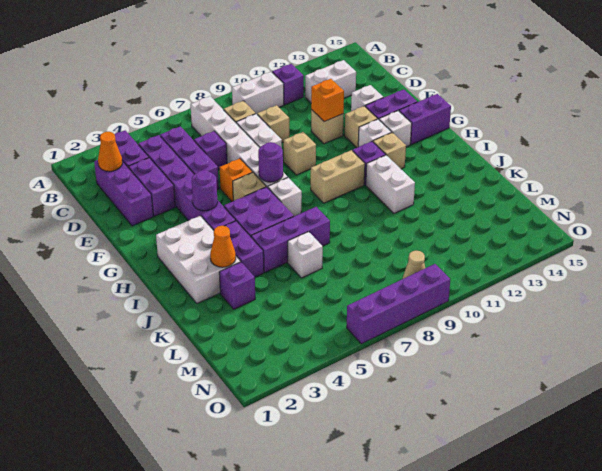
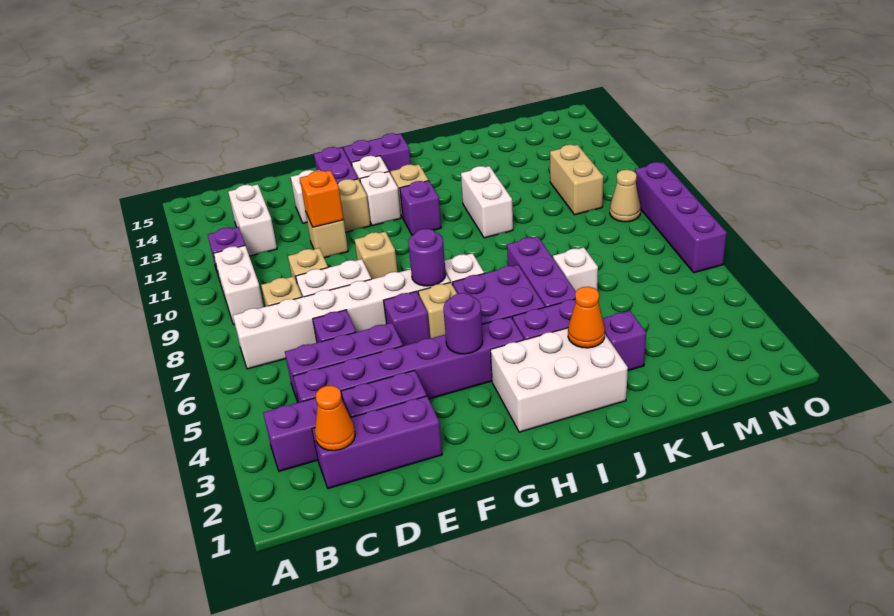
orange 1x1 brick [219,159,253,202] -> purple 1x1 brick [384,291,430,346]
purple 1x2 brick [399,94,451,144] -> purple 1x2 brick turned to [344,133,411,174]
tan 1x2 brick [311,150,365,203] -> tan 1x2 brick moved to [550,145,603,215]
white 1x2 brick [366,155,415,213] -> white 1x2 brick turned to [461,166,513,238]

